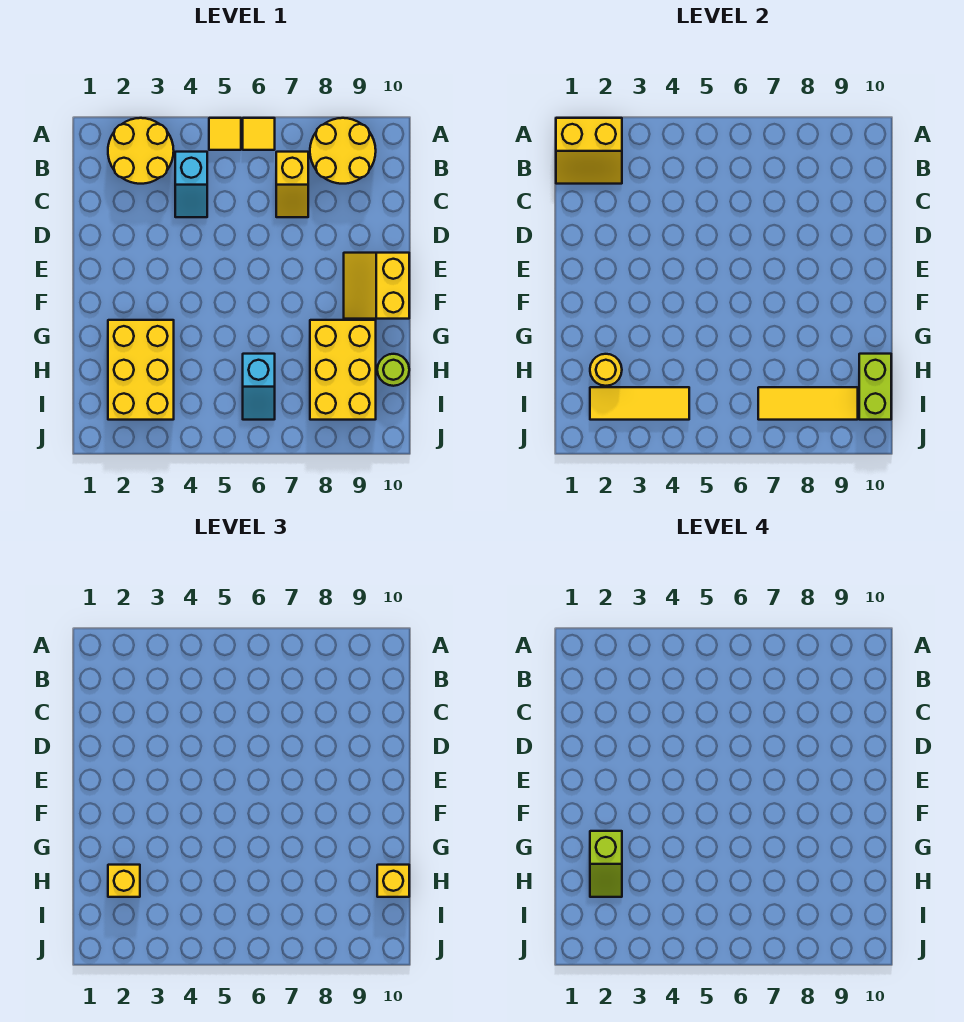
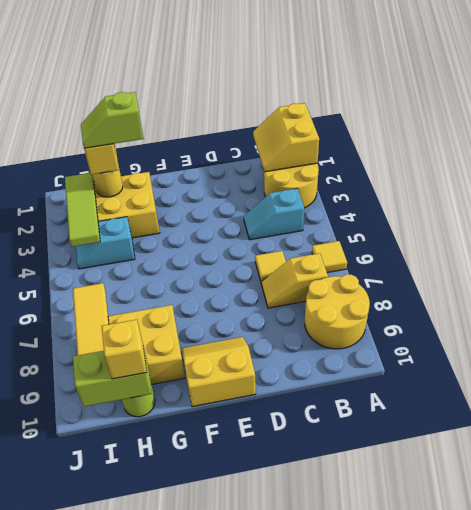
yellow 1x1 tile [209,118,241,150] -> yellow 1x1 tile moved to [255,251,286,284]
cyan 1x2 slope [243,354,275,420] -> cyan 1x2 slope moved to [76,217,135,269]
yellow 1x3 tile [590,387,689,420] -> lime 1x3 tile [65,173,100,247]

